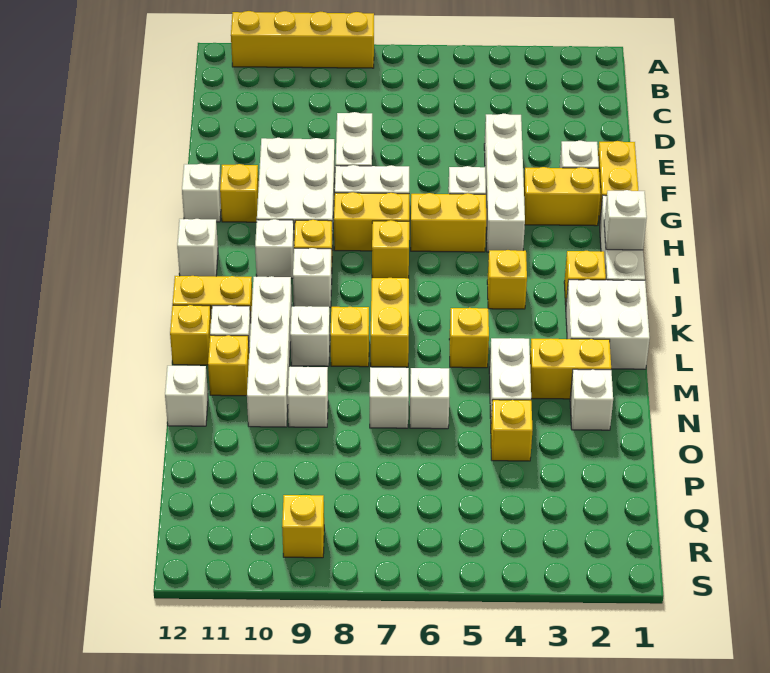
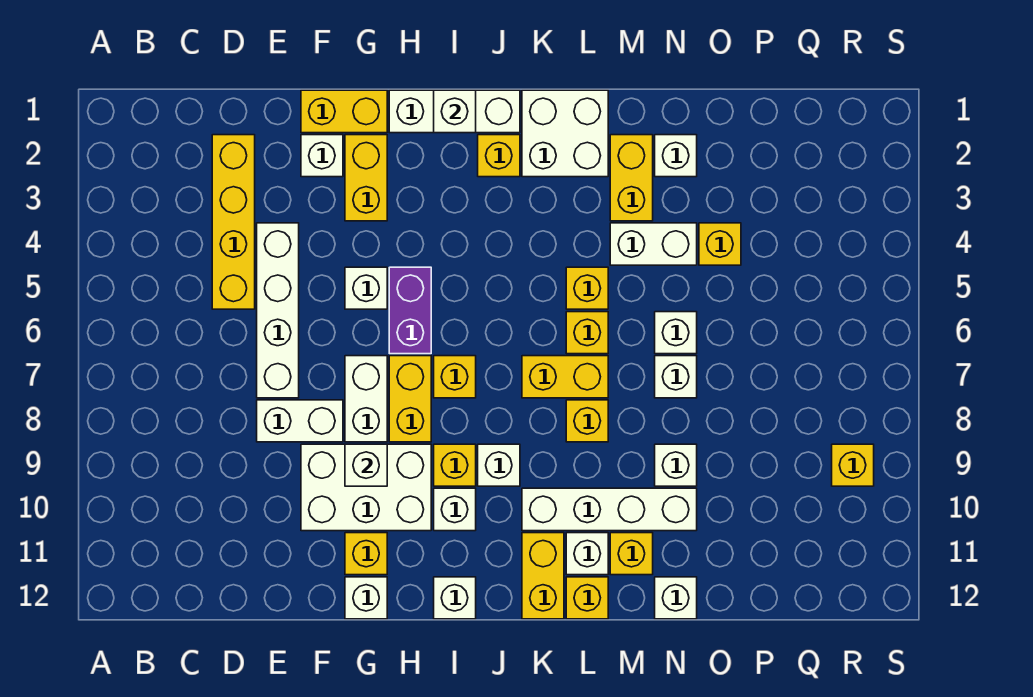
yellow 1x4 brick [231,11,374,68] -> yellow 1x4 brick moved to [212,135,255,309]
white 1x4 brick [484,114,525,252] -> white 1x4 brick turned to [257,223,299,398]
yellow 1x2 brick [411,193,486,252] -> purple 1x2 brick [389,267,431,354]
yellow 1x1 brick [487,250,527,309] -> yellow 1x1 brick moved to [566,312,608,354]
white 1x1 brick [290,306,330,366] -> white 1x1 brick moved to [345,444,387,486]

